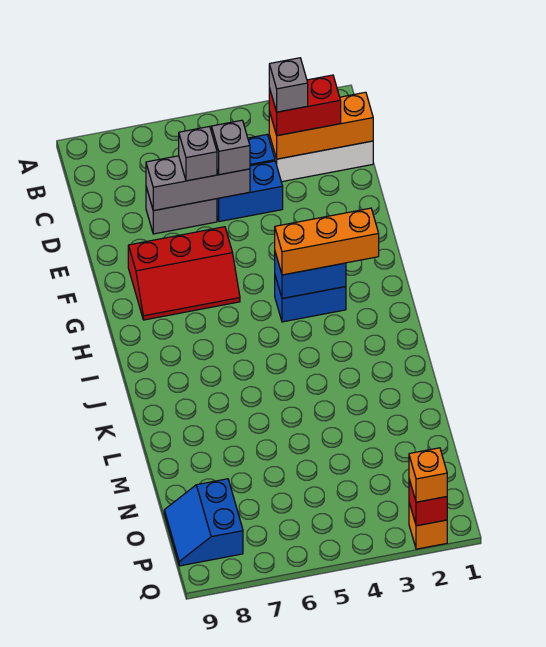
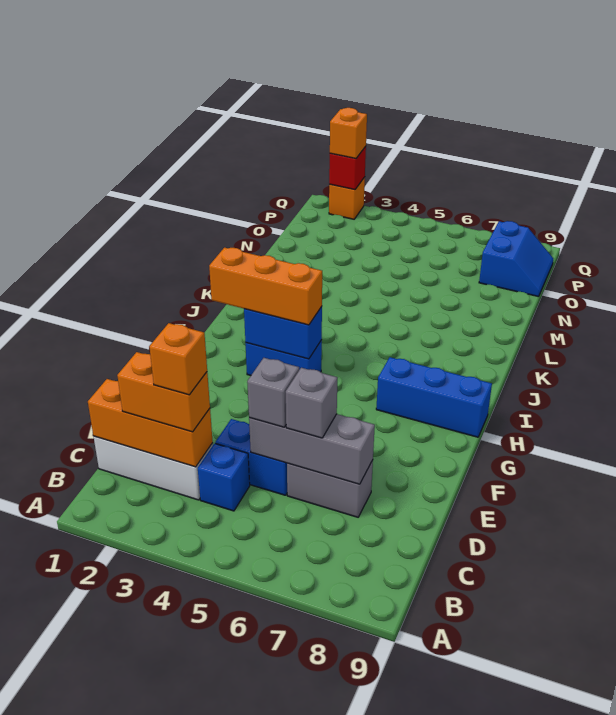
red 1x2 brick [269,75,341,136] -> orange 1x2 brick [117,352,210,432]
grey 1x1 brick [269,58,308,112] -> orange 1x1 brick [149,323,207,395]
red 2x3 slope [128,227,240,320] -> none
none -> blue 1x3 brick [376,357,492,437]

